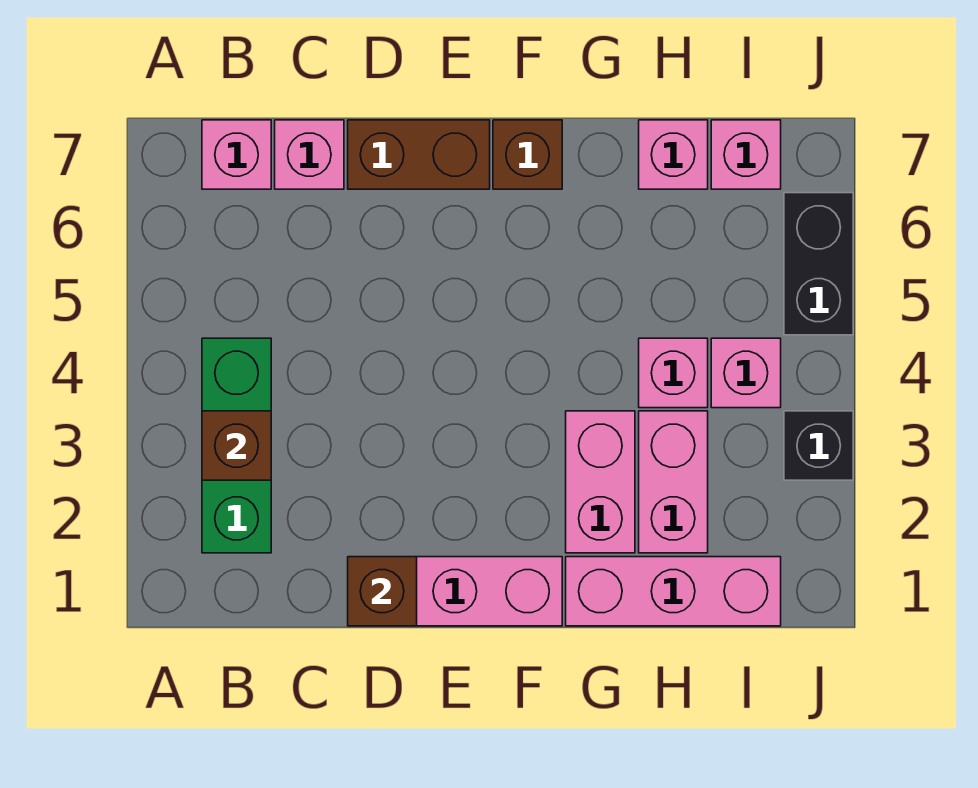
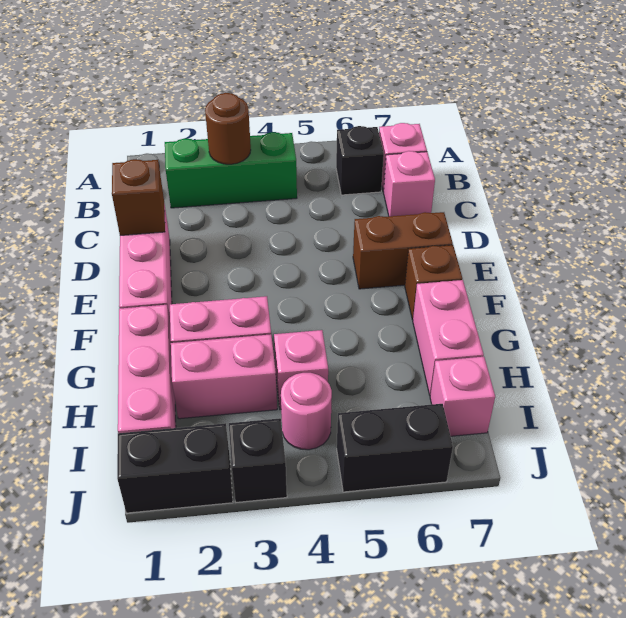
brown 1x1 brick [202,411,271,480] -> brown 1x1 round brick [205,93,251,164]
none -> black 1x1 brick [336,126,384,195]
brown 1x2 brick [348,120,490,189] -> brown 1x2 brick turned to [353,212,453,289]
pink 1x1 brick [639,120,708,189] -> pink 1x2 brick [413,280,484,395]
pink 1x1 brick [711,338,781,408] -> pink 1x1 round brick [281,373,332,450]
none -> black 1x2 brick [117,423,233,513]

